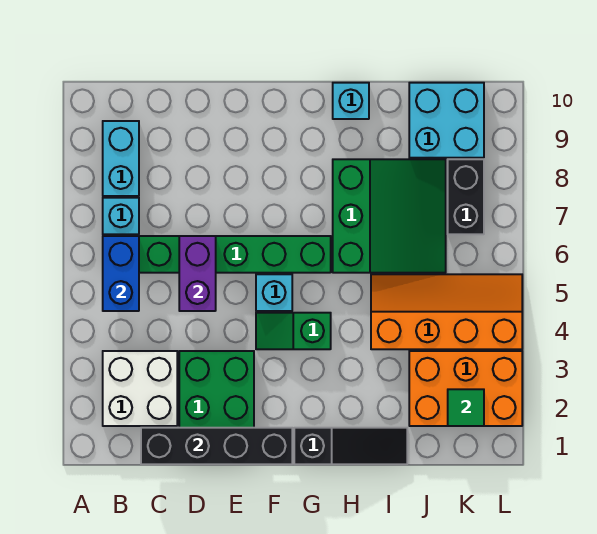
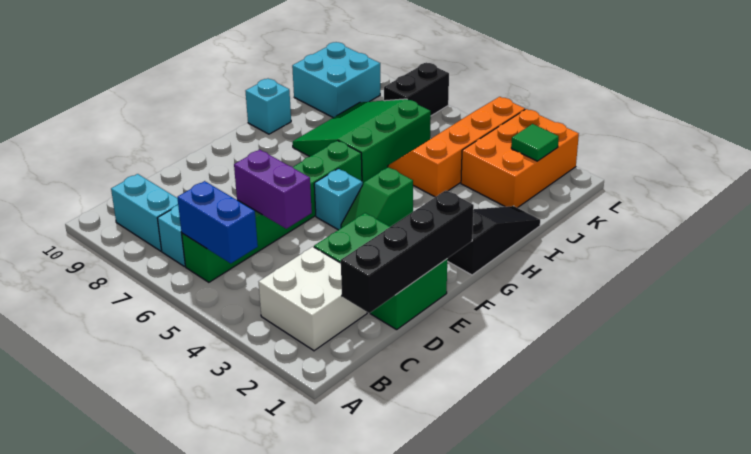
green 3x3 slope [333,159,446,273] -> green 3x3 slope turned to [292,99,431,184]
black 1x2 brick [448,159,484,234] -> black 1x2 brick turned to [384,63,449,116]

